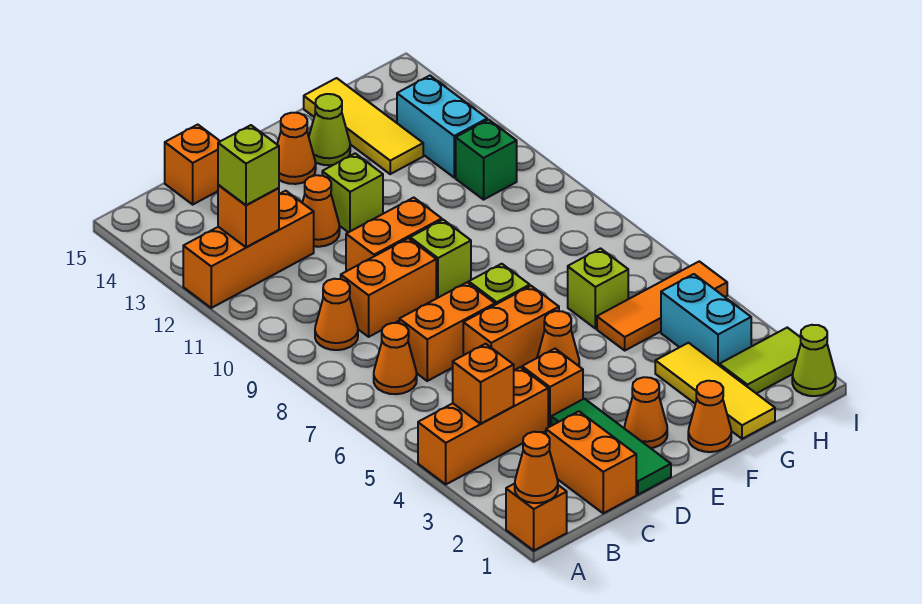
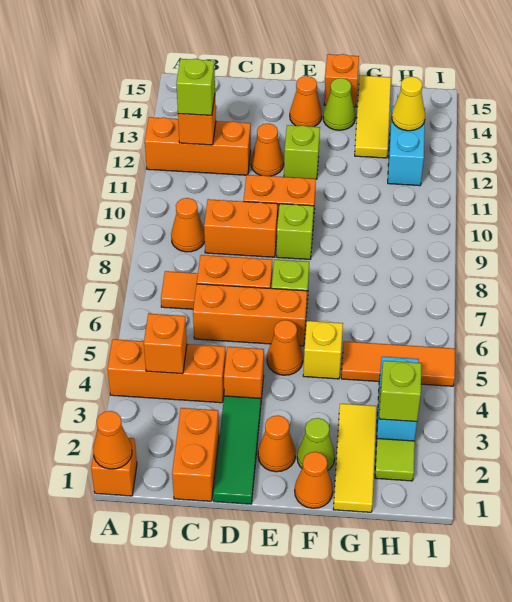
orange 1x1 cone [374,323,417,394] -> orange 1x1 tile [161,271,198,309]
orange 1x1 brick [165,125,220,204] -> orange 1x1 brick moved to [324,54,359,107]
orange 1x2 brick [463,286,559,370] -> orange 1x3 brick [193,284,307,346]
none -> yellow 1x1 brick [303,321,343,379]
lime 1x1 brick [568,249,628,329] -> lime 1x1 brick moved to [379,361,422,422]
lime 1x2 tile [720,328,801,394] -> lime 1x1 tile [375,439,415,481]
green 1x1 brick [456,120,517,200] -> none
none -> yellow 1x1 cone [392,77,425,131]
lime 1x1 cone [792,325,836,396] -> lime 1x1 cone moved to [297,418,335,470]

